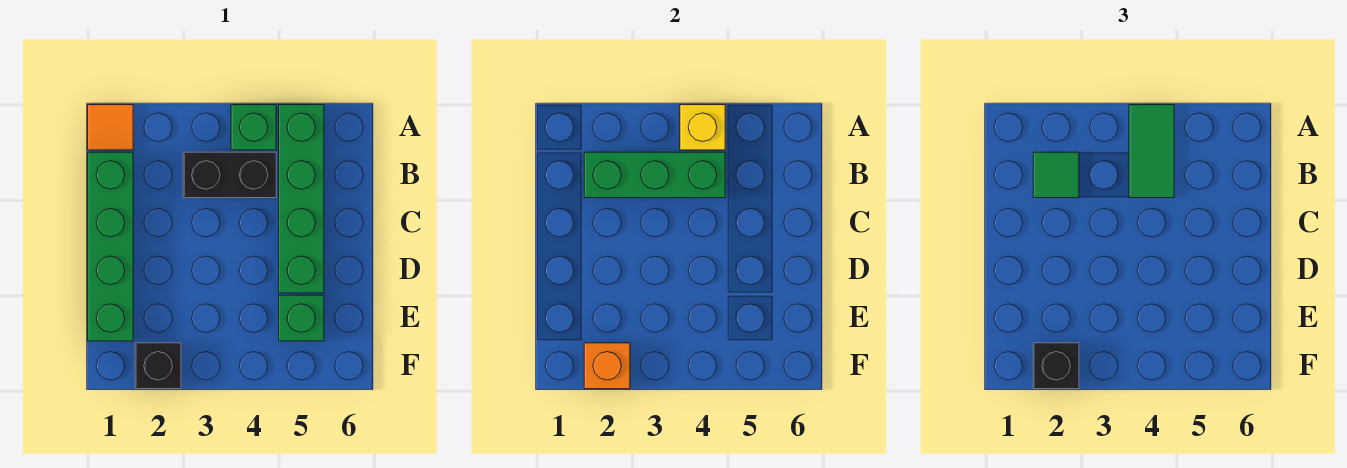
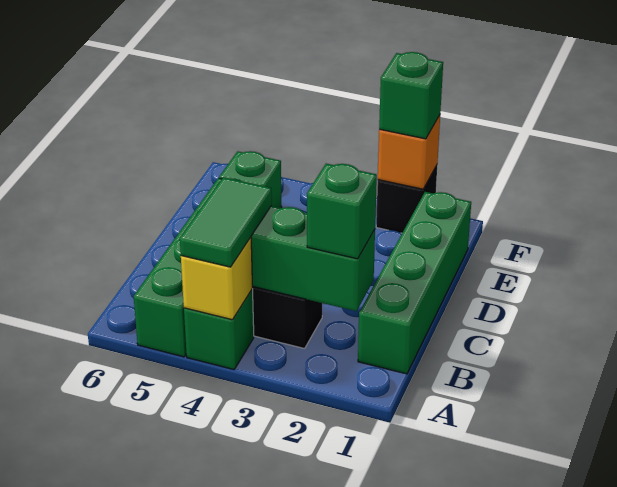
orange 1x1 tile [88,105,133,150] -> none
green 1x1 tile [1033,152,1079,198] -> green 1x1 brick [307,164,377,259]
black 1x1 brick [1033,343,1079,389] -> green 1x1 brick [379,52,443,139]

